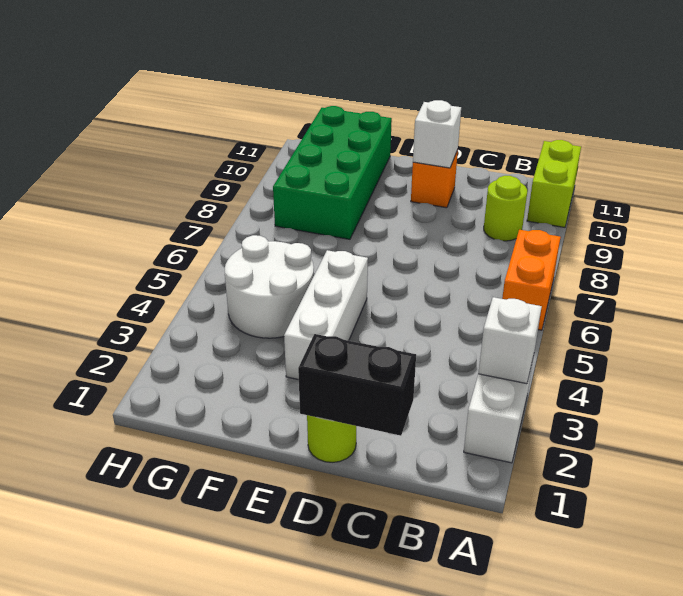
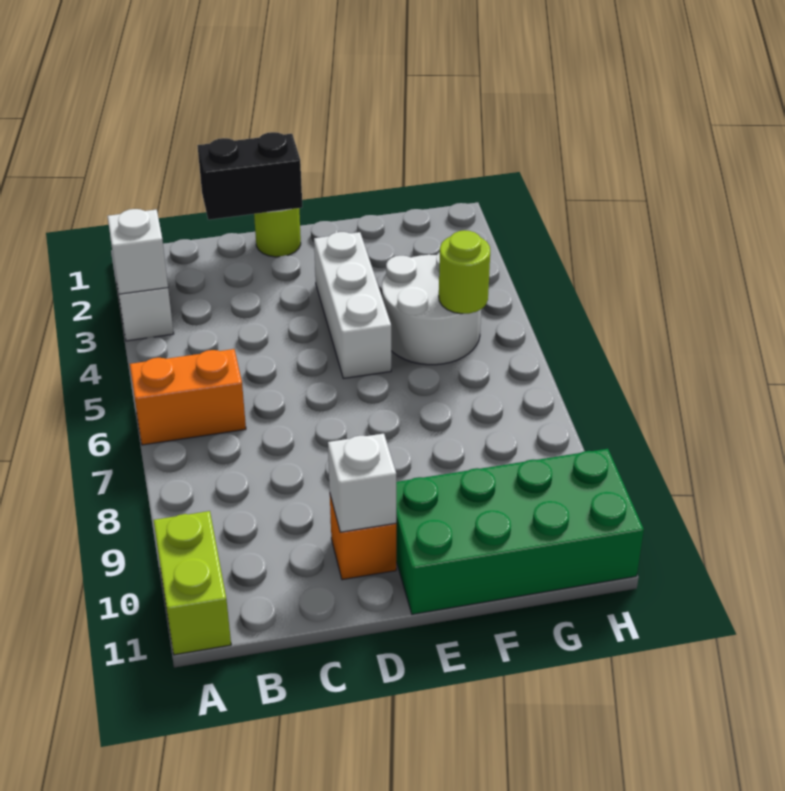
orange 1x2 brick [502,230,561,330] -> orange 1x2 brick turned to [130,349,246,445]
lime 1x1 round brick [484,176,527,241] -> lime 1x1 round brick moved to [439,230,490,314]
green 2x4 brick [273,106,392,239] -> green 2x4 brick turned to [396,449,644,614]

